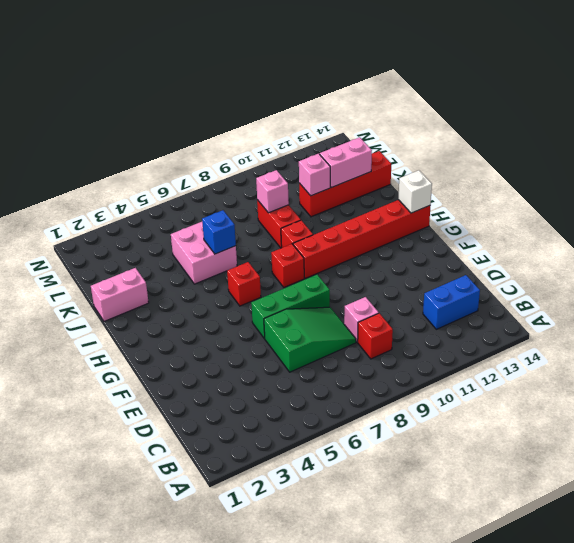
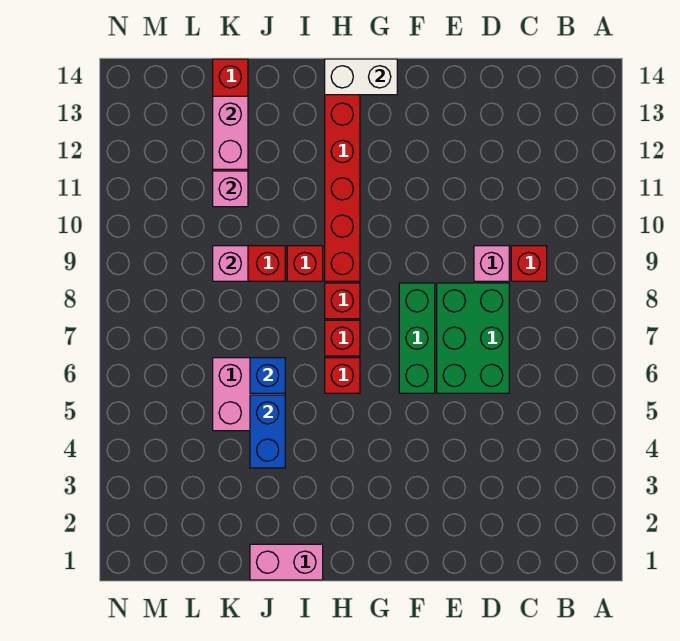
blue 1x2 brick [423,275,480,329] -> blue 1x2 brick moved to [250,395,285,468]
green 2x3 slope [264,307,356,372] -> green 2x3 brick [437,283,509,393]
none -> red 1x1 brick [325,320,360,356]
white 1x1 brick [398,170,432,213] -> white 1x2 brick [325,59,397,95]
pink 1x2 brick [91,268,149,321] -> pink 1x2 brick turned to [250,544,323,580]

